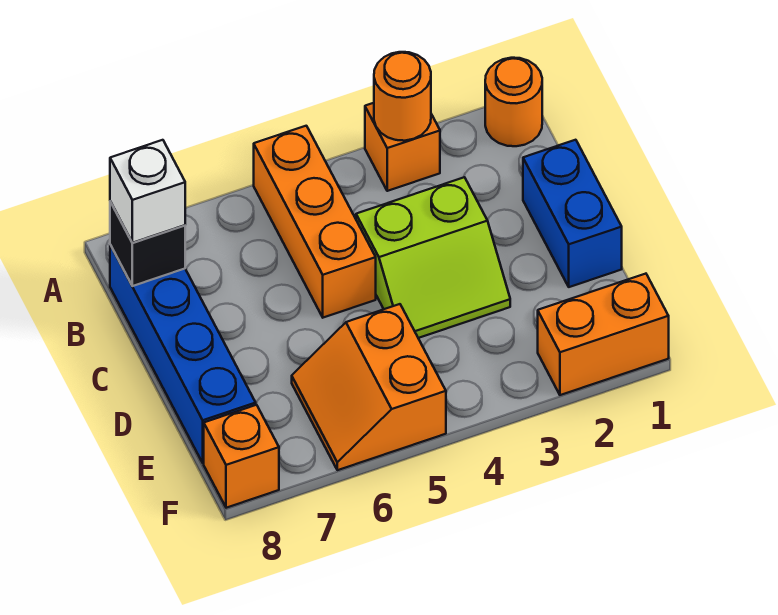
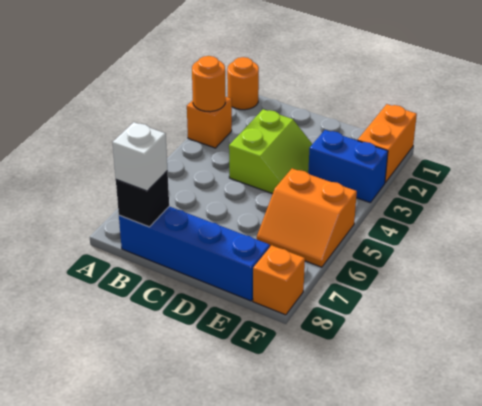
orange 1x3 brick [254,126,376,318] -> none
blue 1x2 brick [523,140,622,287] -> blue 1x2 brick moved to [308,130,388,203]

